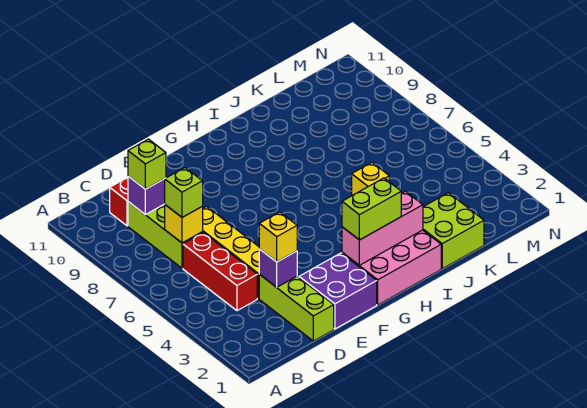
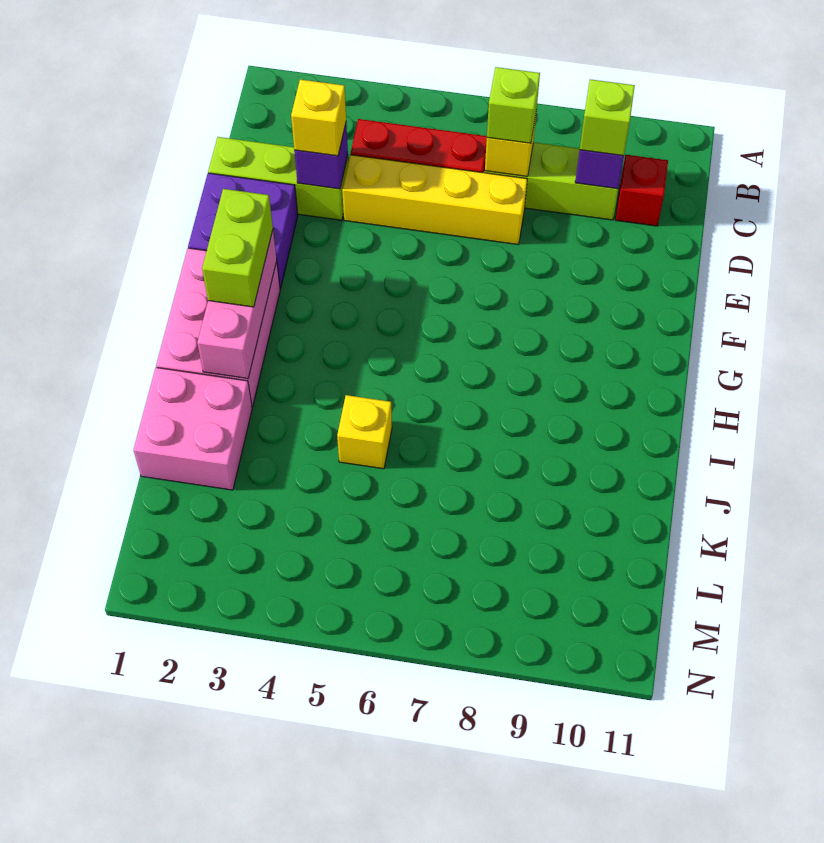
lime 2x2 brick [423,193,484,269] -> pink 2x2 brick [134,368,252,490]

